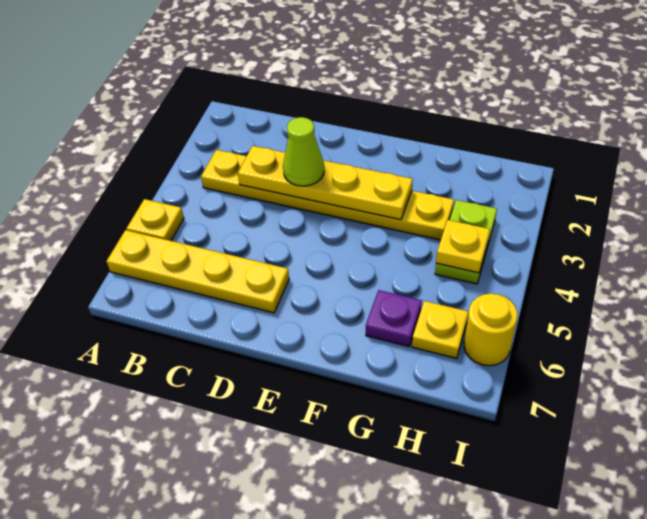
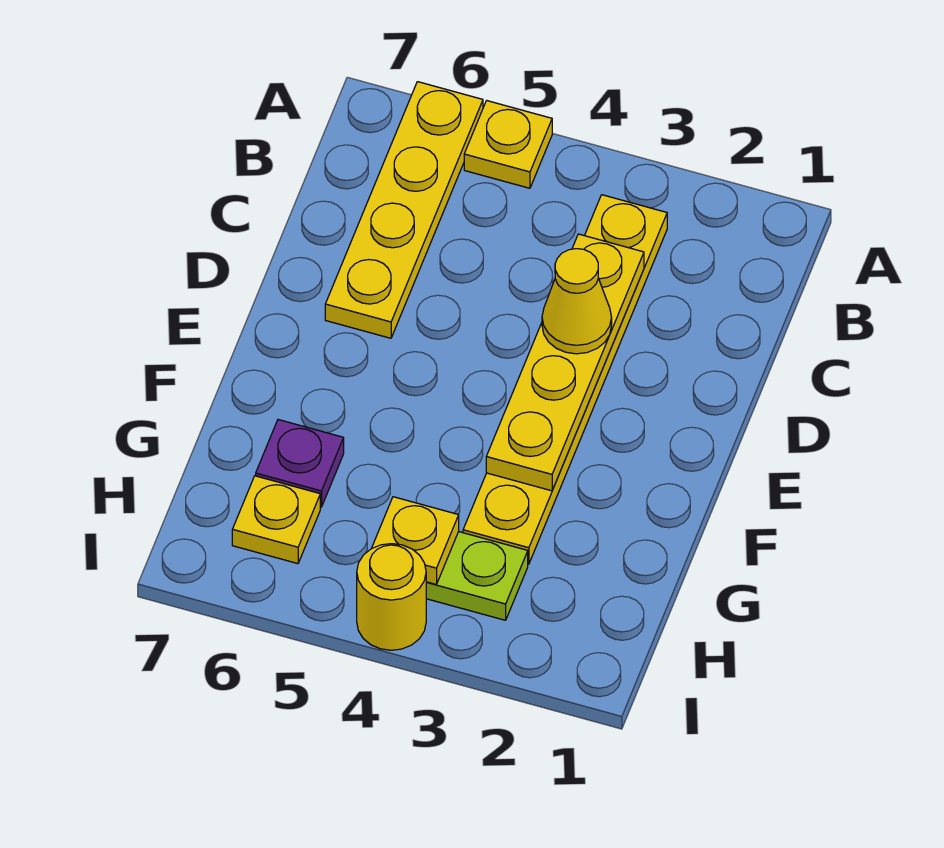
lime 1x1 cone [283,117,324,186] -> yellow 1x1 cone [542,249,612,354]
yellow 1x1 round brick [464,293,518,366] -> yellow 1x1 round brick moved to [357,544,426,650]

